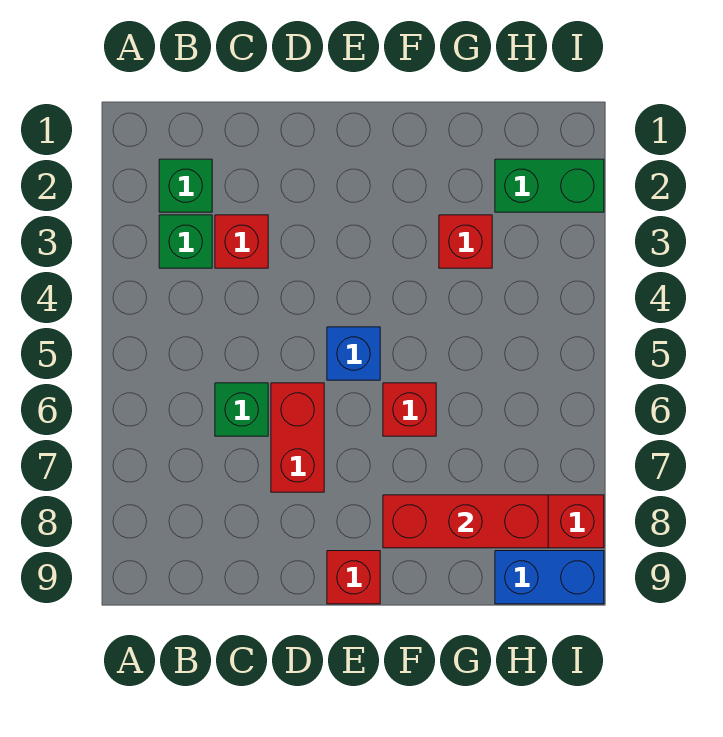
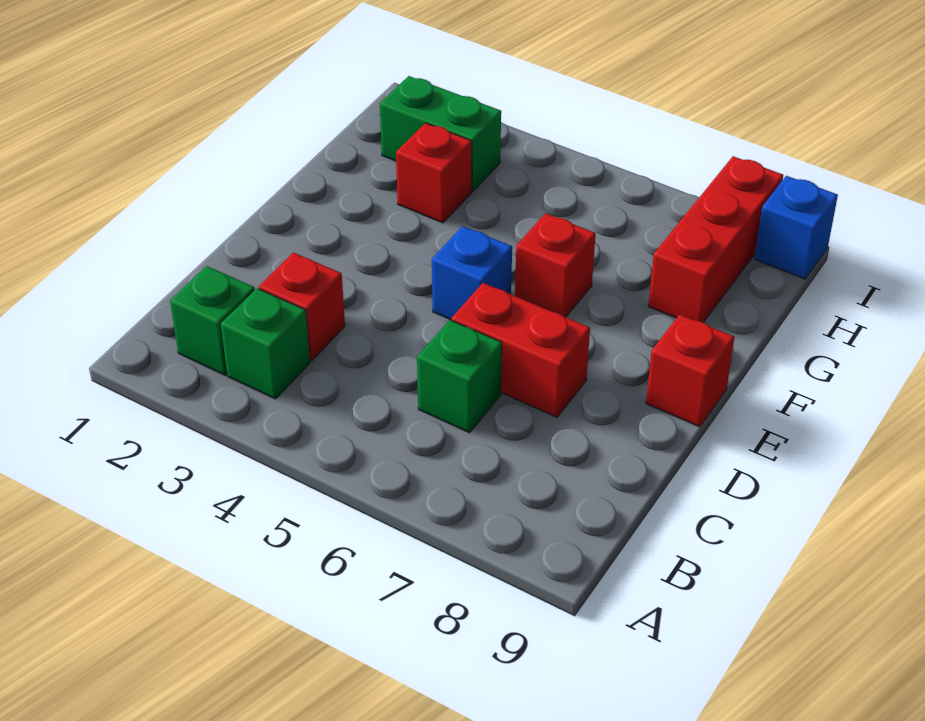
red 1x3 brick [383,495,548,548] -> none
green 1x2 brick [495,159,604,212] -> green 1x2 brick turned to [380,76,501,192]
blue 1x2 brick [495,551,604,604] -> blue 1x1 brick [754,176,838,279]

